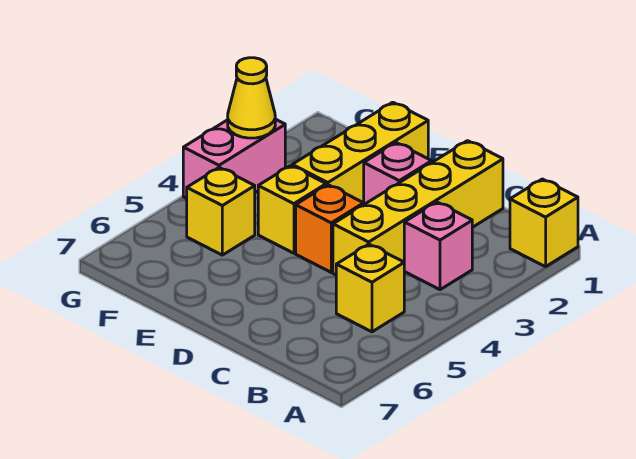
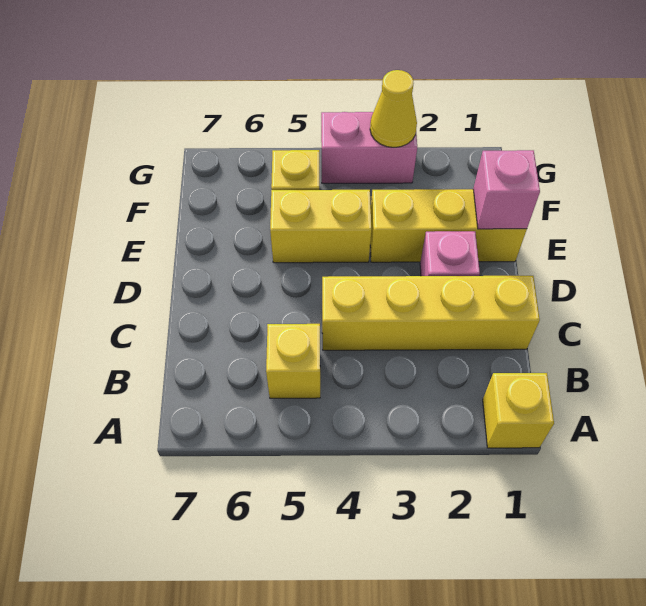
pink 1x1 brick [404,202,472,290] -> pink 1x1 brick moved to [473,150,540,229]
orange 1x1 brick [296,185,364,272] -> none
yellow 1x1 brick [258,166,326,253] -> yellow 1x2 brick [270,190,371,263]

